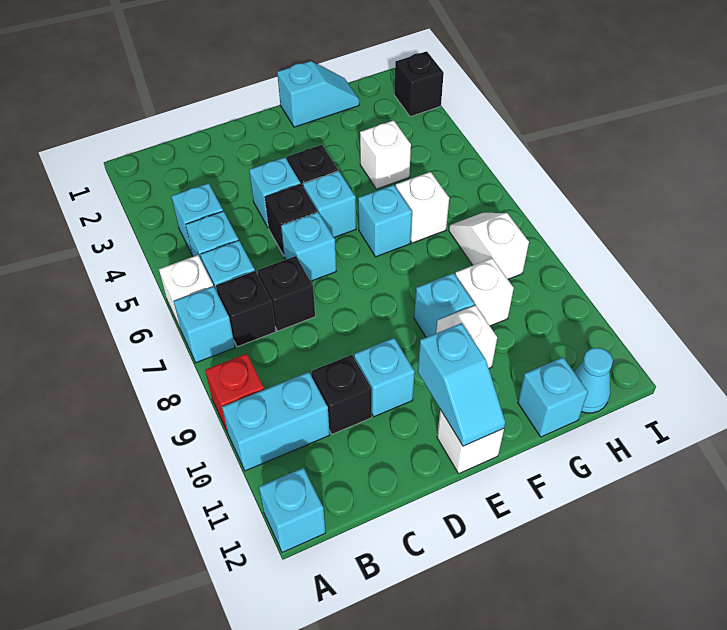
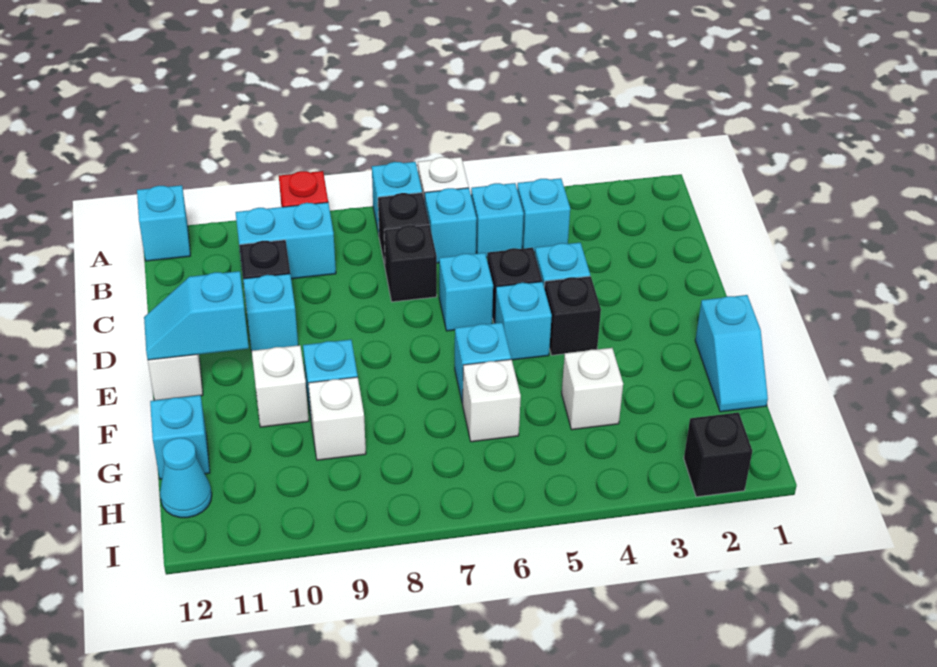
cyan 1x2 brick [222,372,330,471] -> cyan 1x2 brick turned to [236,202,336,279]
white 1x2 slope [449,213,529,279] -> none

